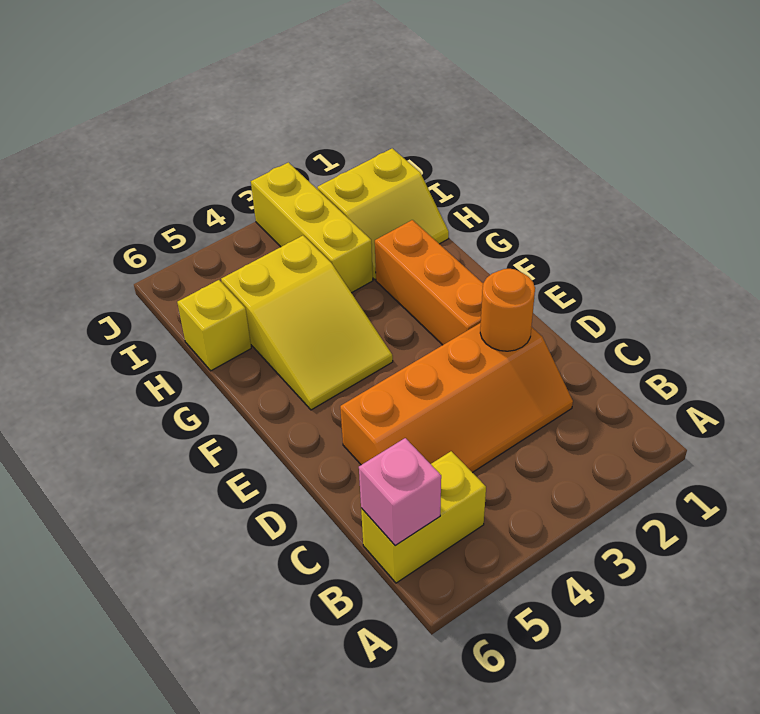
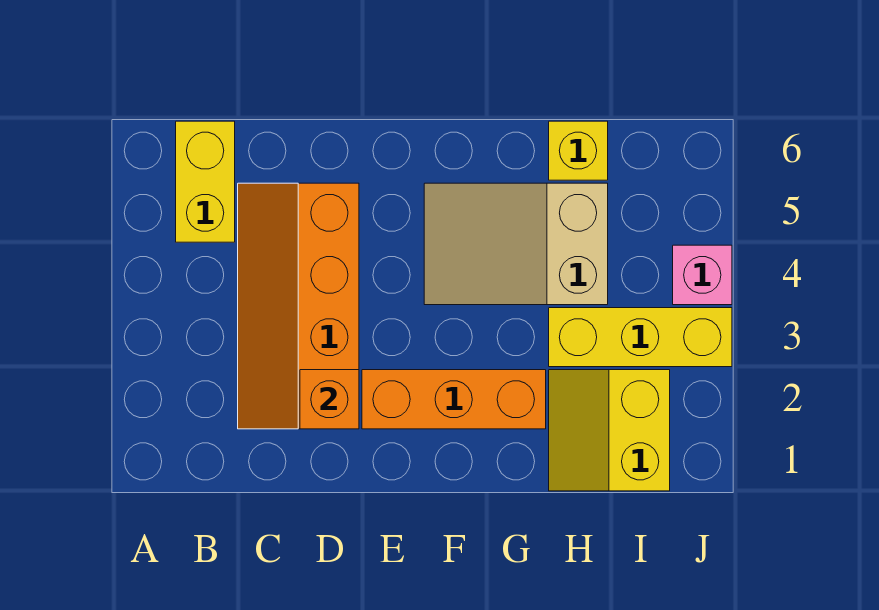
pink 1x1 brick [359,438,441,546] -> pink 1x1 brick moved to [673,245,732,305]
orange 1x1 round brick [480,269,535,351] -> orange 1x1 brick [300,370,359,429]
yellow 2x3 slope [221,236,393,410] -> tan 2x3 slope [424,183,608,305]

